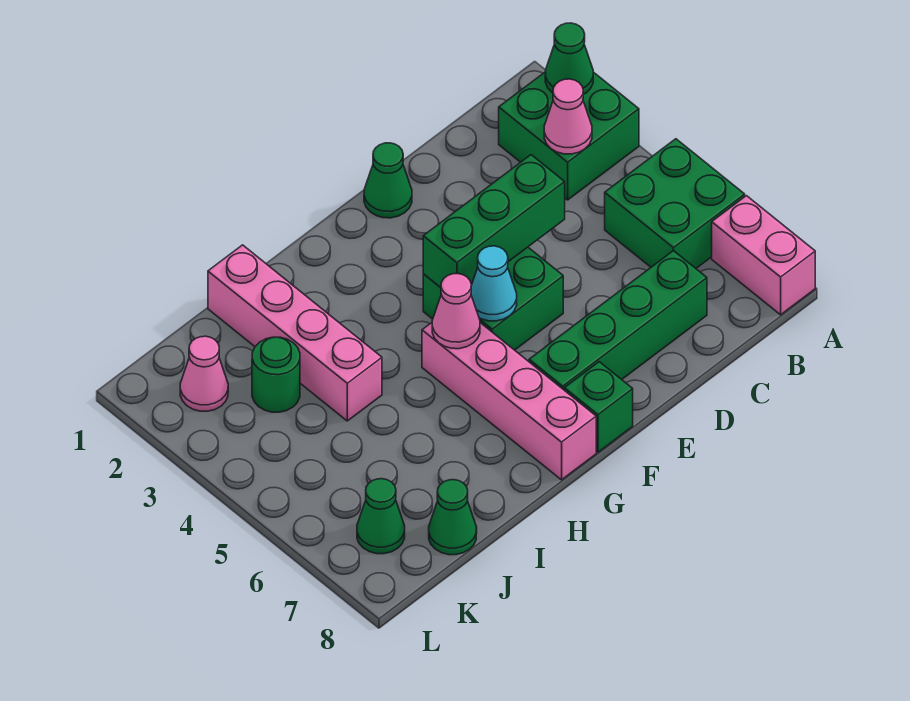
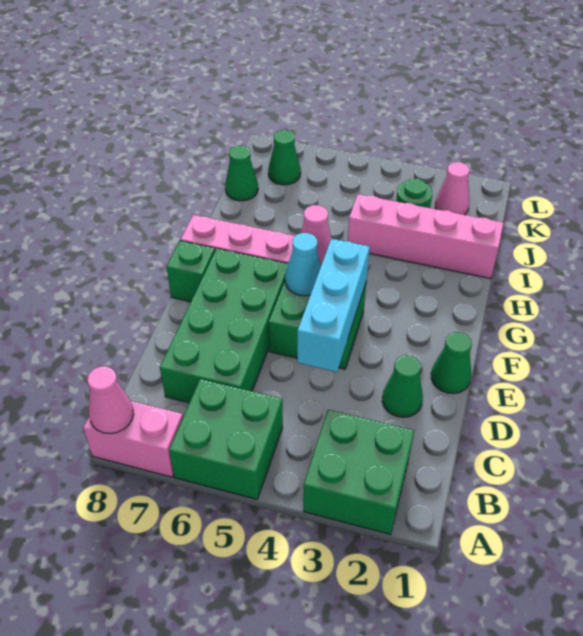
green 1x1 cone [545,23,593,94] -> green 1x1 cone moved to [382,355,423,417]
pink 1x1 cone [544,79,592,154] -> pink 1x1 cone moved to [87,367,134,433]
green 1x4 brick [529,251,707,390] -> green 2x4 brick [160,249,288,403]
green 1x3 brick [423,155,565,287] -> cyan 1x3 brick [297,239,370,372]

